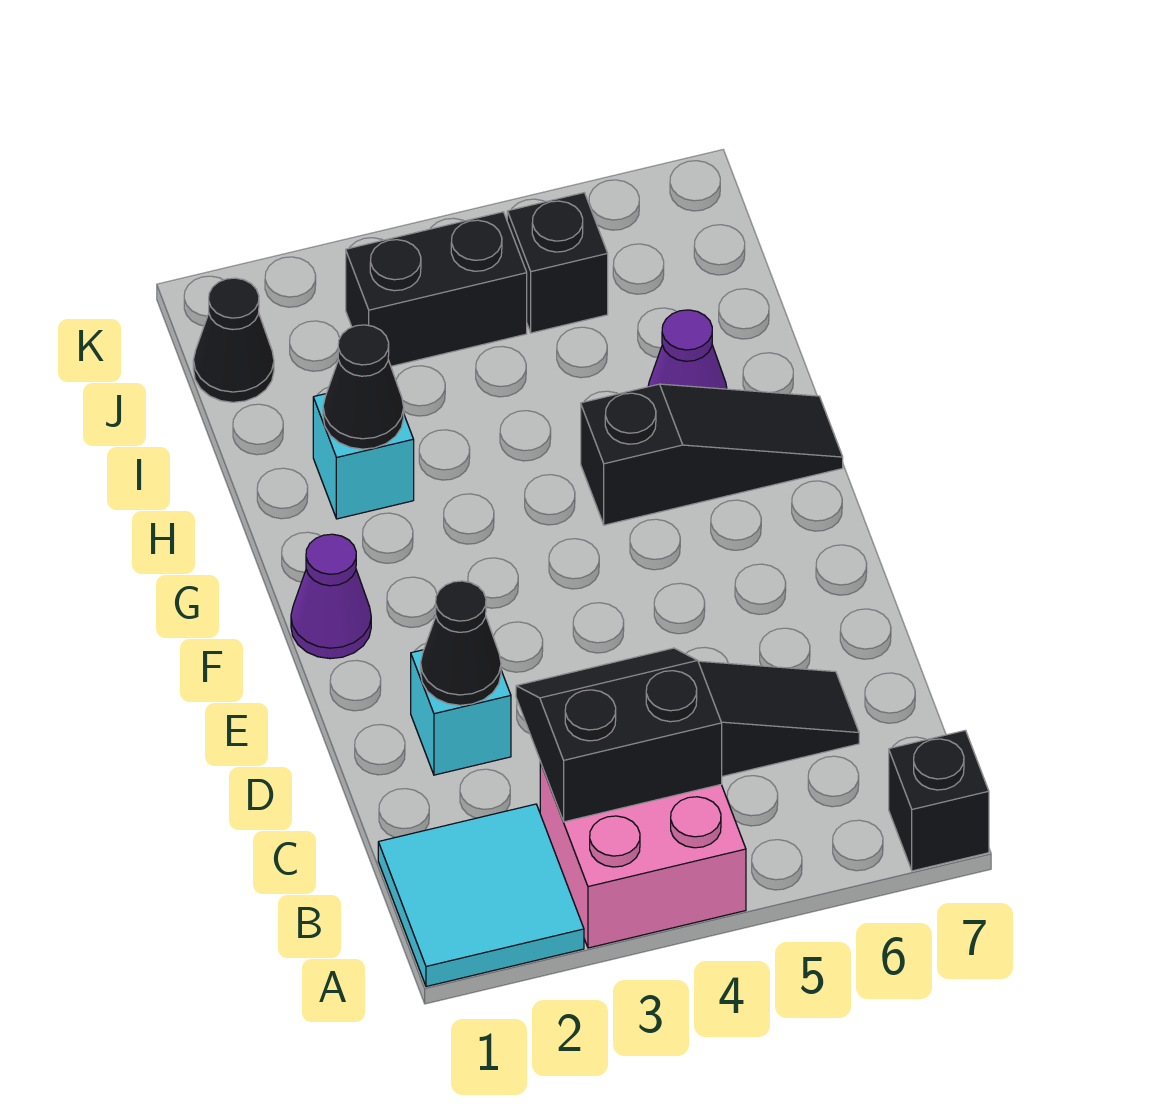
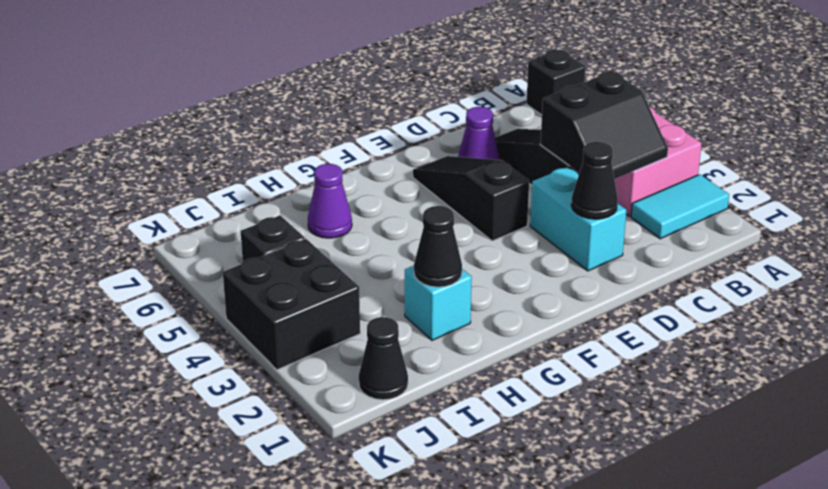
cyan 2x2 tile [378,804,584,987] -> cyan 1x2 tile [631,174,729,239]
black 2x2 slope [516,648,722,822] -> black 2x2 slope turned to [540,72,668,179]
cyan 1x1 brick [411,650,511,775] -> cyan 1x2 brick [530,167,626,271]
purple 1x1 cone [291,534,371,659] -> purple 1x1 cone moved to [458,107,500,160]
black 1x3 slope [581,384,843,525] -> black 1x3 slope moved to [413,156,529,241]
black 1x2 brick [346,212,527,366] -> black 2x2 brick [223,239,360,370]

